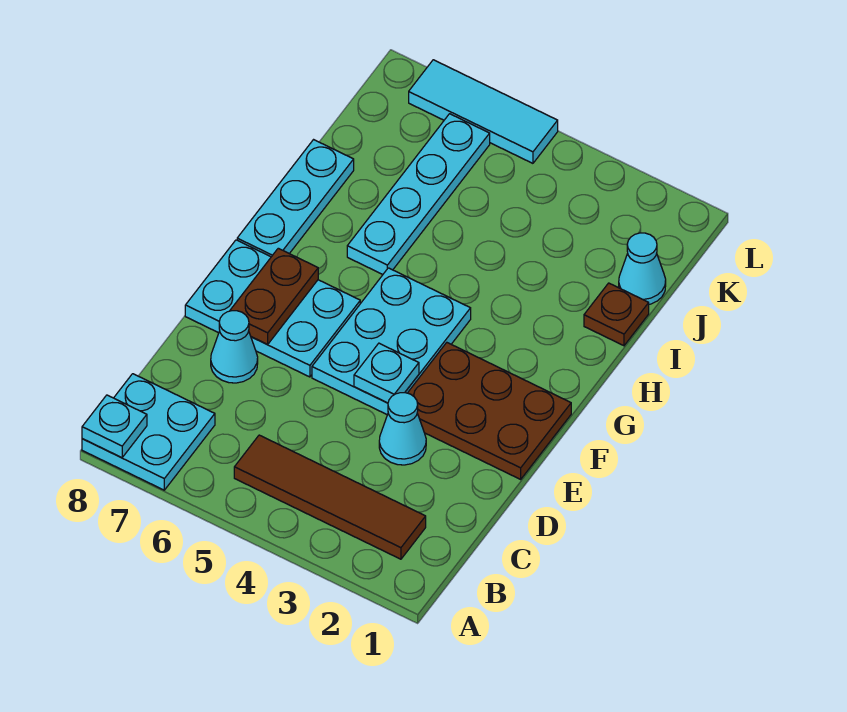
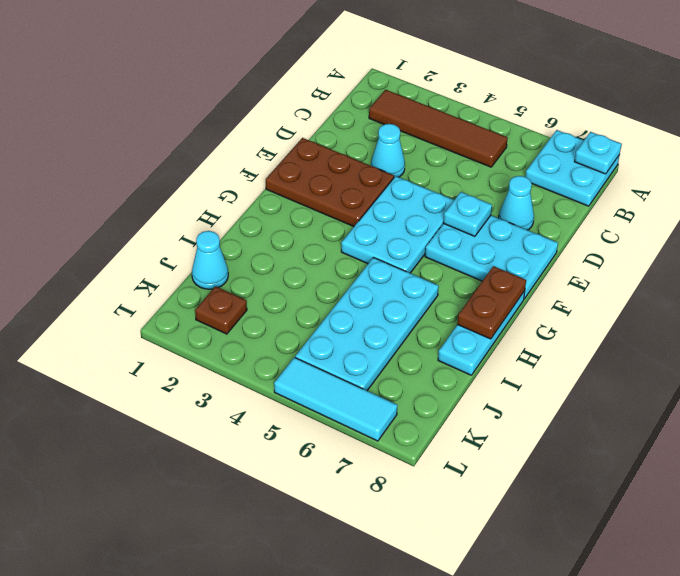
cyan 1x1 plate [354,343,419,403] -> cyan 1x1 plate moved to [443,192,492,236]
brown 1x2 plate [230,248,318,345] -> brown 1x2 plate moved to [457,266,526,339]
cyan 1x4 plate [347,114,490,274] -> cyan 2x4 plate [295,258,439,391]
brown 1x1 plate [584,283,649,346] -> brown 1x1 plate moved to [195,286,247,334]

